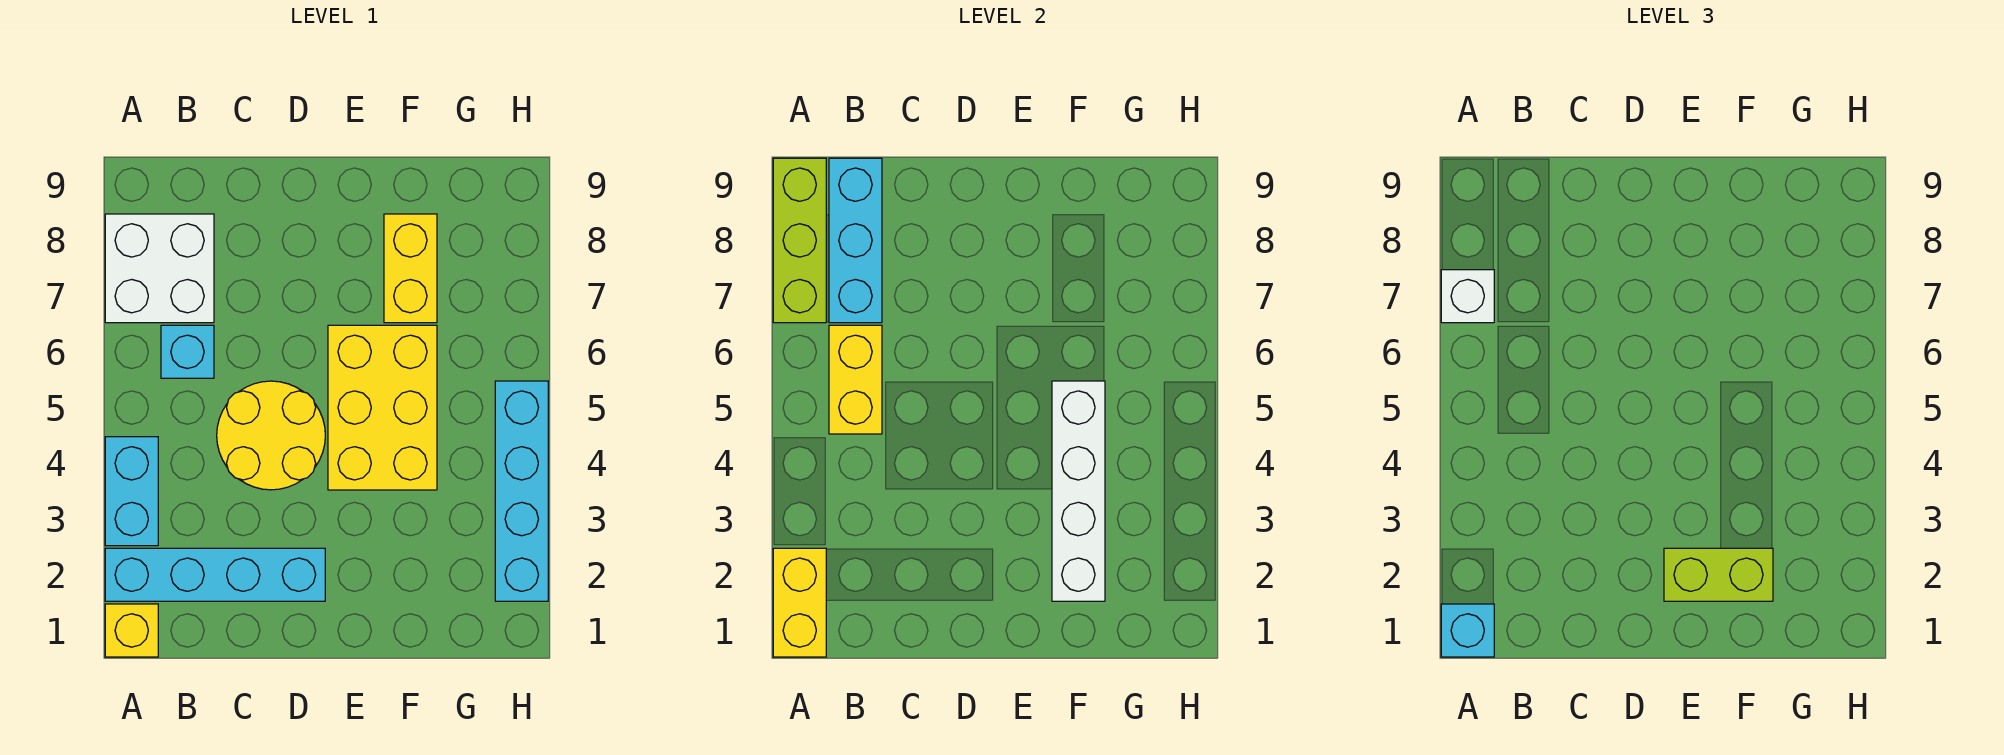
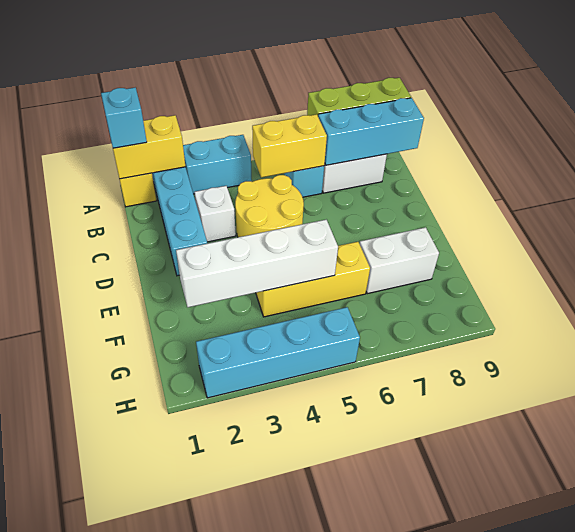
white 1x1 brick [1441,270,1494,323] -> white 1x1 brick moved to [195,186,236,242]
lime 1x2 brick [1664,548,1773,601] -> none
yellow 2x3 brick [328,325,437,490] -> yellow 1x3 brick [256,242,370,317]
yellow 1x2 brick [384,214,437,323] -> white 1x2 brick [360,227,439,294]

